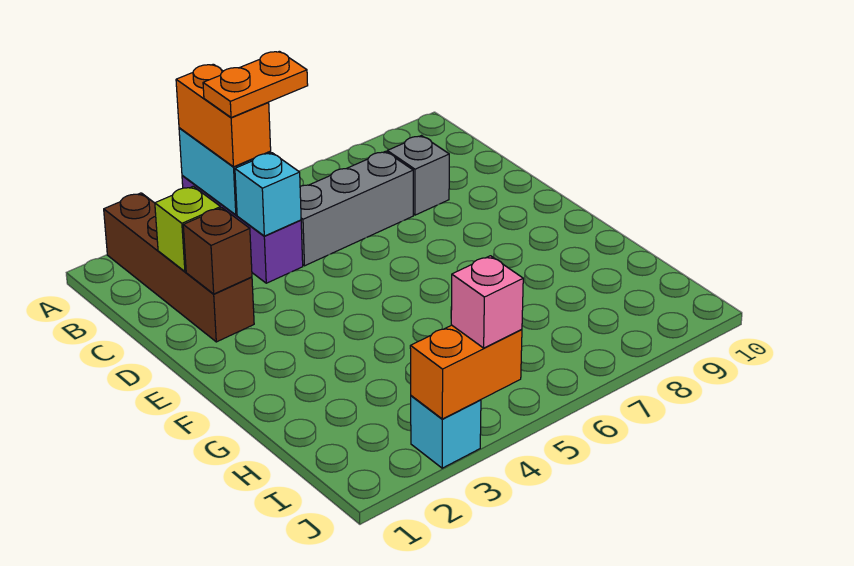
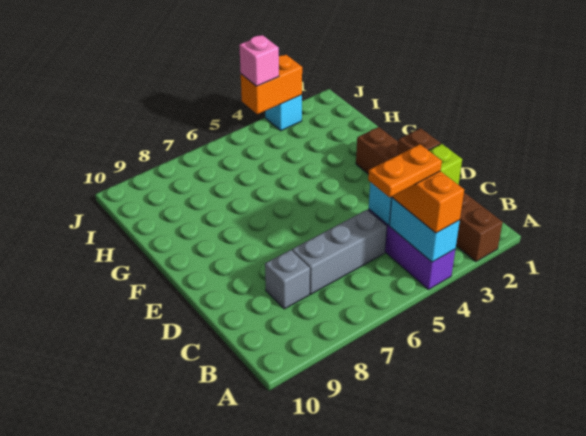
brown 1x4 brick [104,193,254,342] -> brown 1x6 brick [356,127,503,262]

